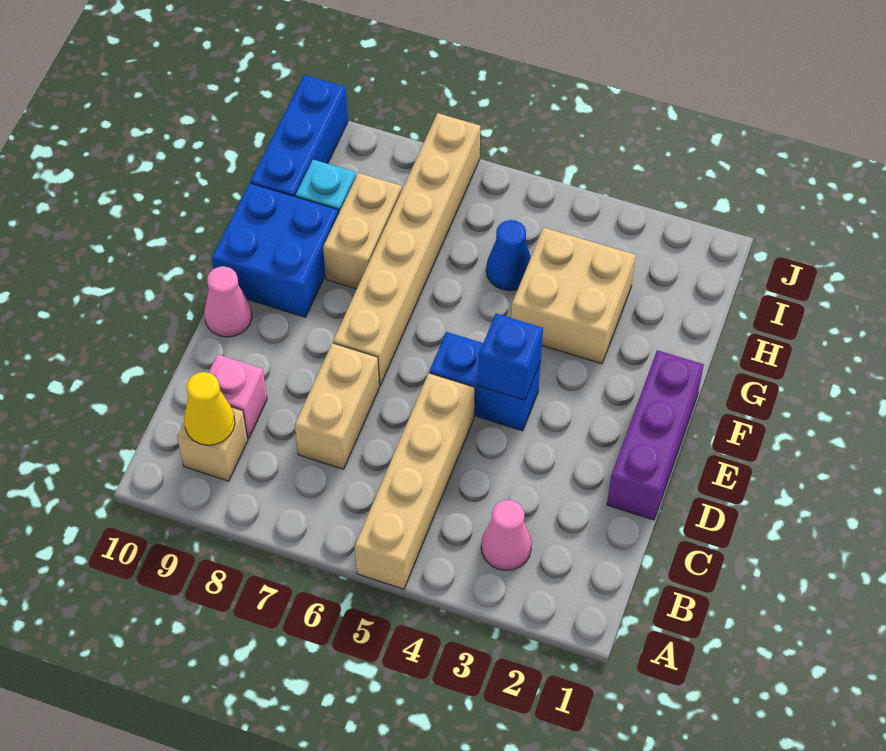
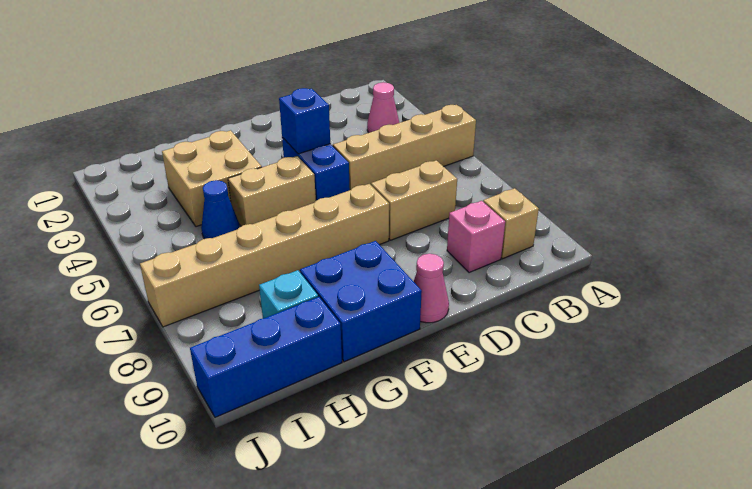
yellow 1x1 cone [184,372,235,445] -> none
purple 1x3 brick [607,350,704,520] -> none
tan 1x2 brick [323,173,402,289] -> tan 1x2 brick moved to [228,156,316,226]

